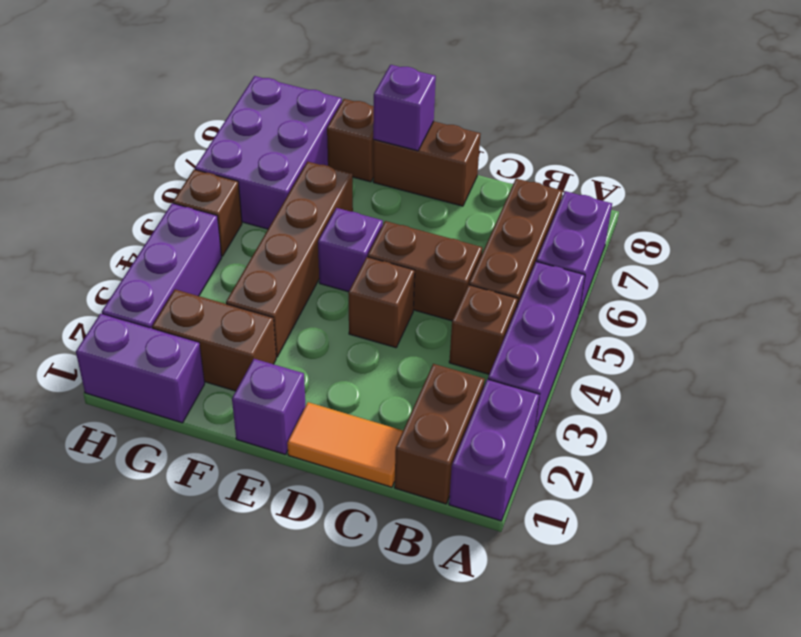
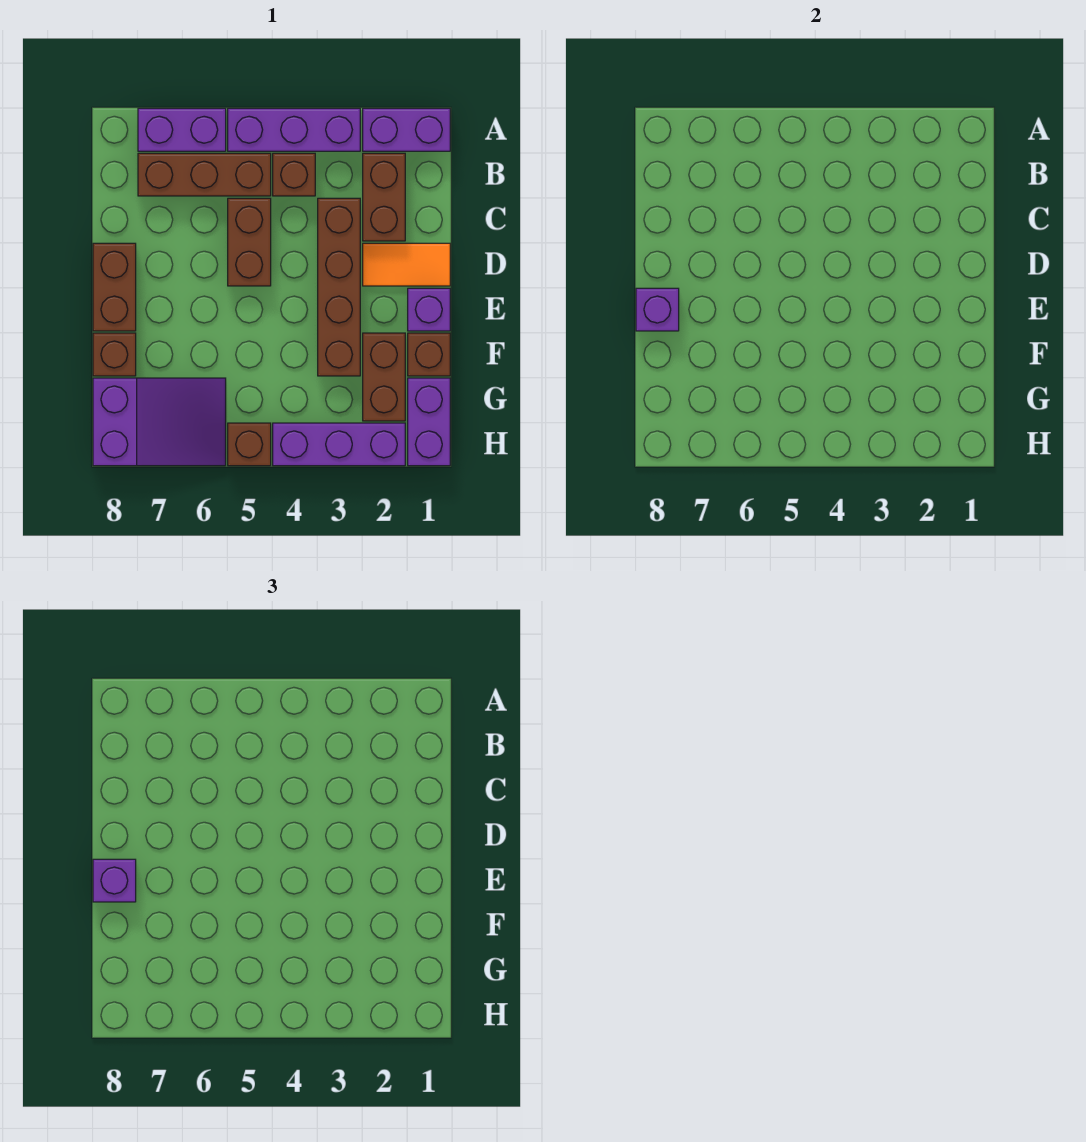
brown 1x2 brick [395,364,485,504] -> brown 1x2 brick turned to [363,153,405,241]
orange 1x2 tile [287,402,403,487] -> orange 1x2 tile turned to [363,243,450,286]
brown 1x1 brick [348,257,415,348] -> brown 1x1 brick moved to [408,333,450,376]
purple 1x1 brick [318,208,383,292] -> purple 1x1 brick moved to [93,859,136,902]
brown 1x4 brick [226,162,353,357] -> brown 1x4 brick turned to [318,198,360,376]
purple 2x3 brick [195,76,342,229] -> purple 2x3 slope [93,378,226,466]

